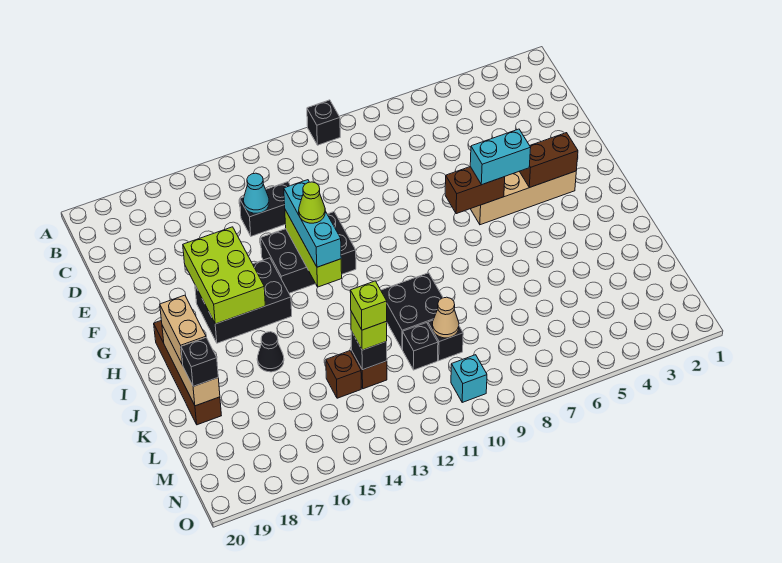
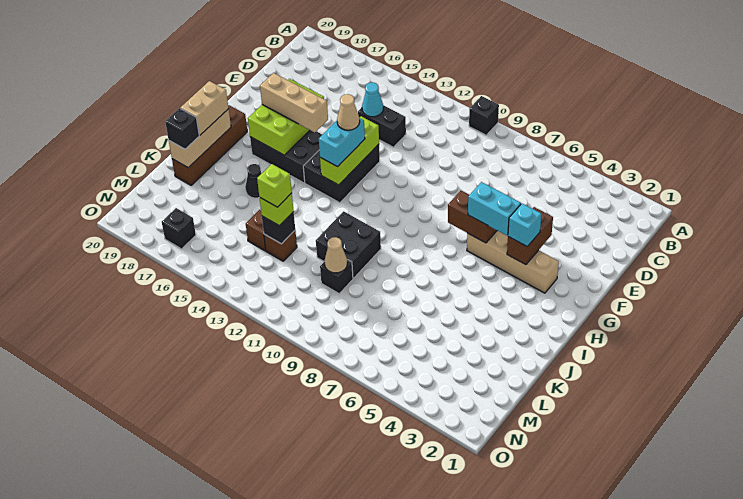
black 2x3 brick [261,212,356,293] -> black 2x3 brick turned to [303,144,380,203]
cyan 1x3 brick [284,180,341,267] -> cyan 1x2 brick [319,118,365,167]
brown 1x2 brick [519,133,578,188] -> brown 1x2 brick turned to [507,207,553,265]
lime 1x1 cone [299,182,325,223] -> tan 1x1 cone [337,94,360,130]
none -> tan 1x3 brick [260,73,328,133]
black 1x1 brick [403,323,438,370] -> black 1x1 brick moved to [162,208,196,249]
cyan 1x1 brick [451,355,487,402] -> cyan 1x1 brick moved to [508,204,541,247]

